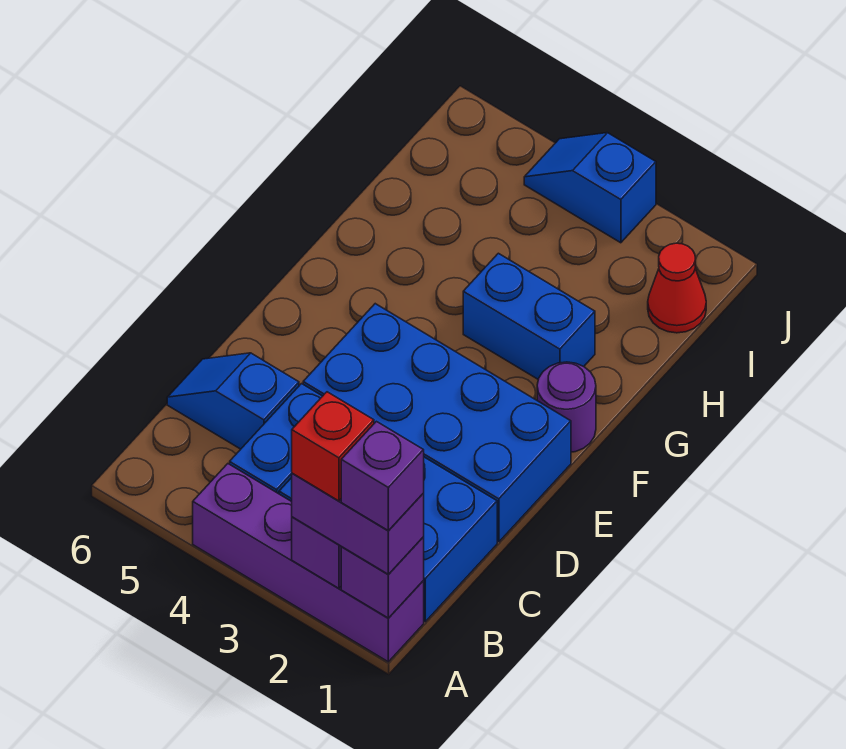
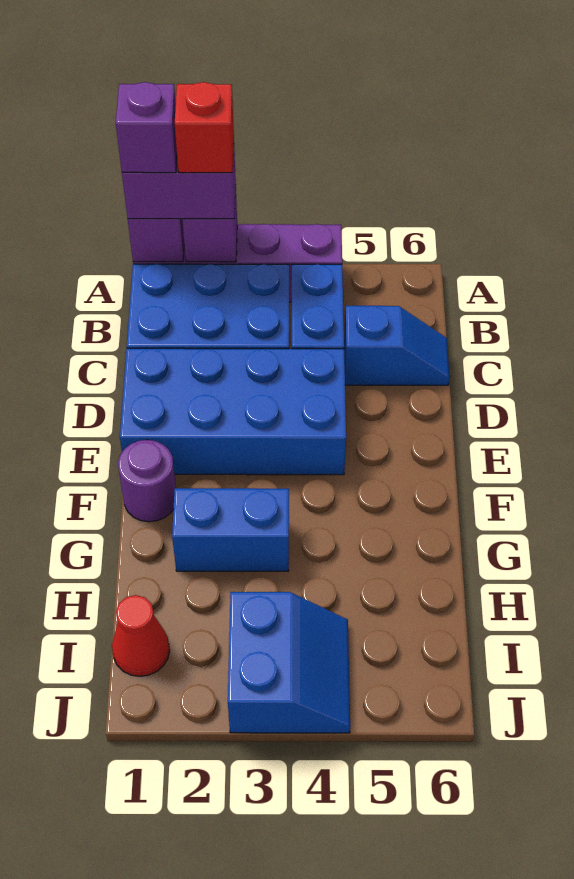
blue 1x2 slope [524,133,656,243] -> blue 2x2 slope [228,592,350,733]

